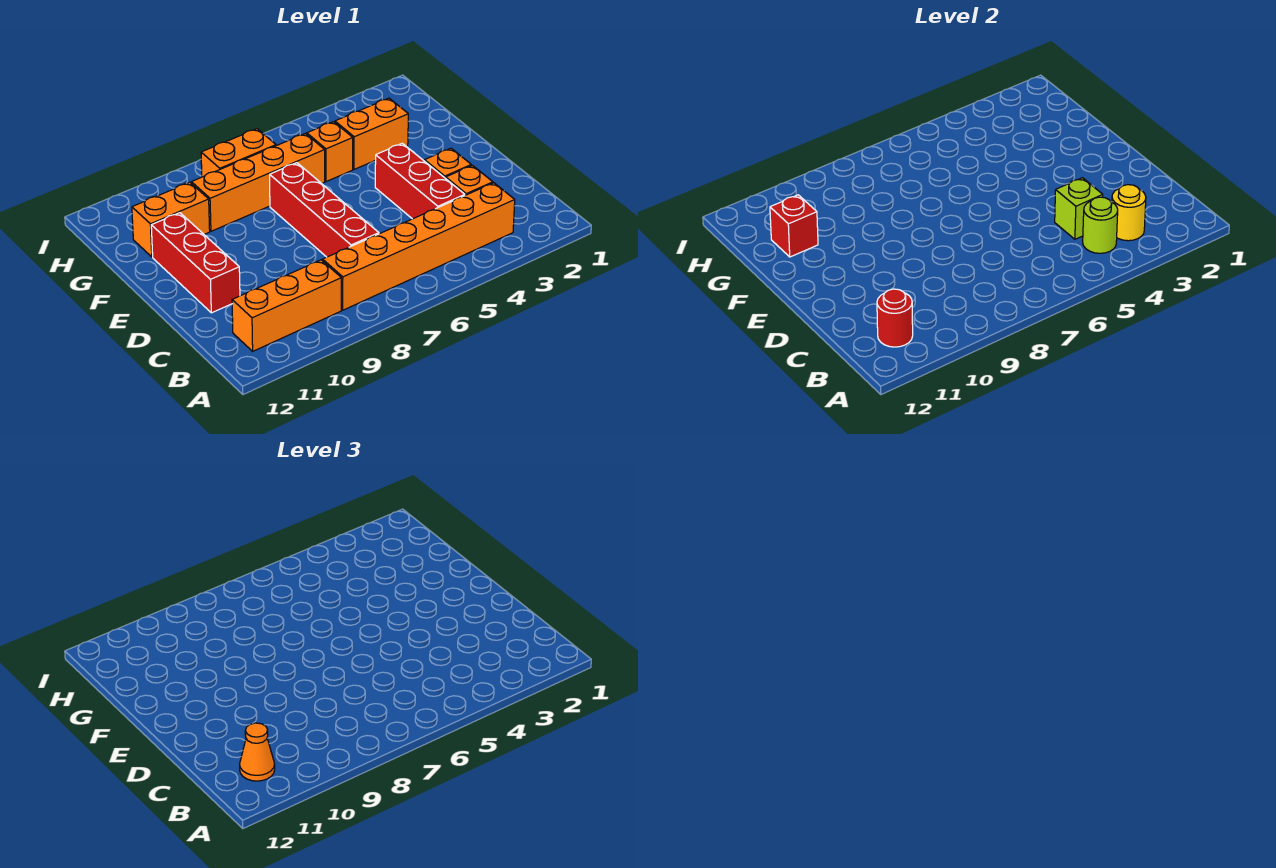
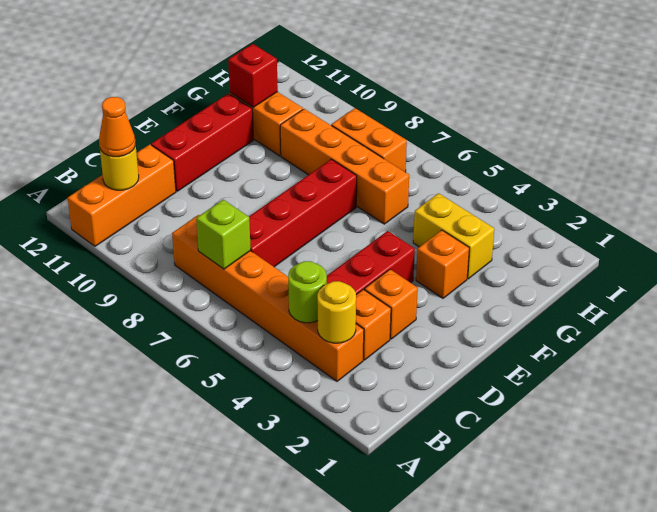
orange 1x3 brick [232,260,341,351] -> orange 1x3 brick turned to [68,144,176,246]
red 1x1 round brick [877,289,913,347] -> yellow 1x1 round brick [100,144,139,190]
lime 1x1 brick [1055,178,1103,239] -> lime 1x1 brick moved to [196,200,251,269]
orange 1x2 brick [335,98,408,169] -> yellow 1x2 brick [413,193,494,279]
orange 1x1 brick [307,122,353,182] -> orange 1x1 brick moved to [416,230,469,298]

